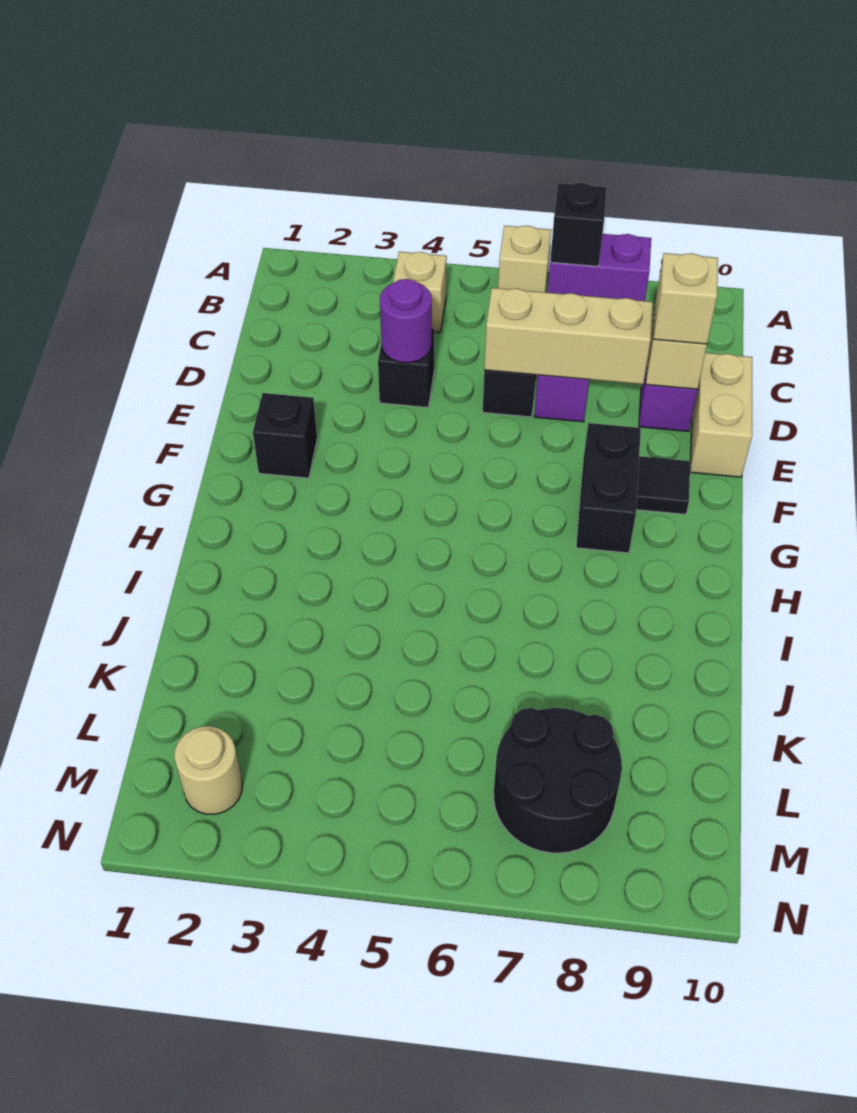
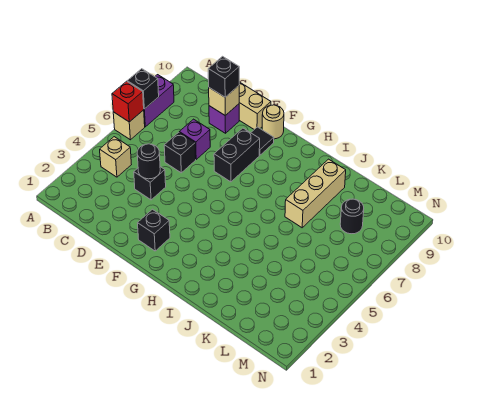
none -> red 1x1 brick [112,81,144,122]
purple 1x1 round brick [380,279,432,363] -> black 1x1 round brick [137,144,160,179]
tan 1x3 brick [484,288,653,384] -> tan 1x3 brick moved to [285,159,346,228]
tan 1x1 brick [654,253,718,344] -> black 1x1 brick [208,56,239,97]
black 1x2 brick [576,423,641,553] -> black 1x2 brick turned to [214,128,260,182]
black 2x2 round brick [494,708,622,853] -> black 1x1 round brick [340,199,364,234]
tan 1x1 round brick [174,726,242,814] -> tan 1x1 round brick moved to [262,105,284,139]

